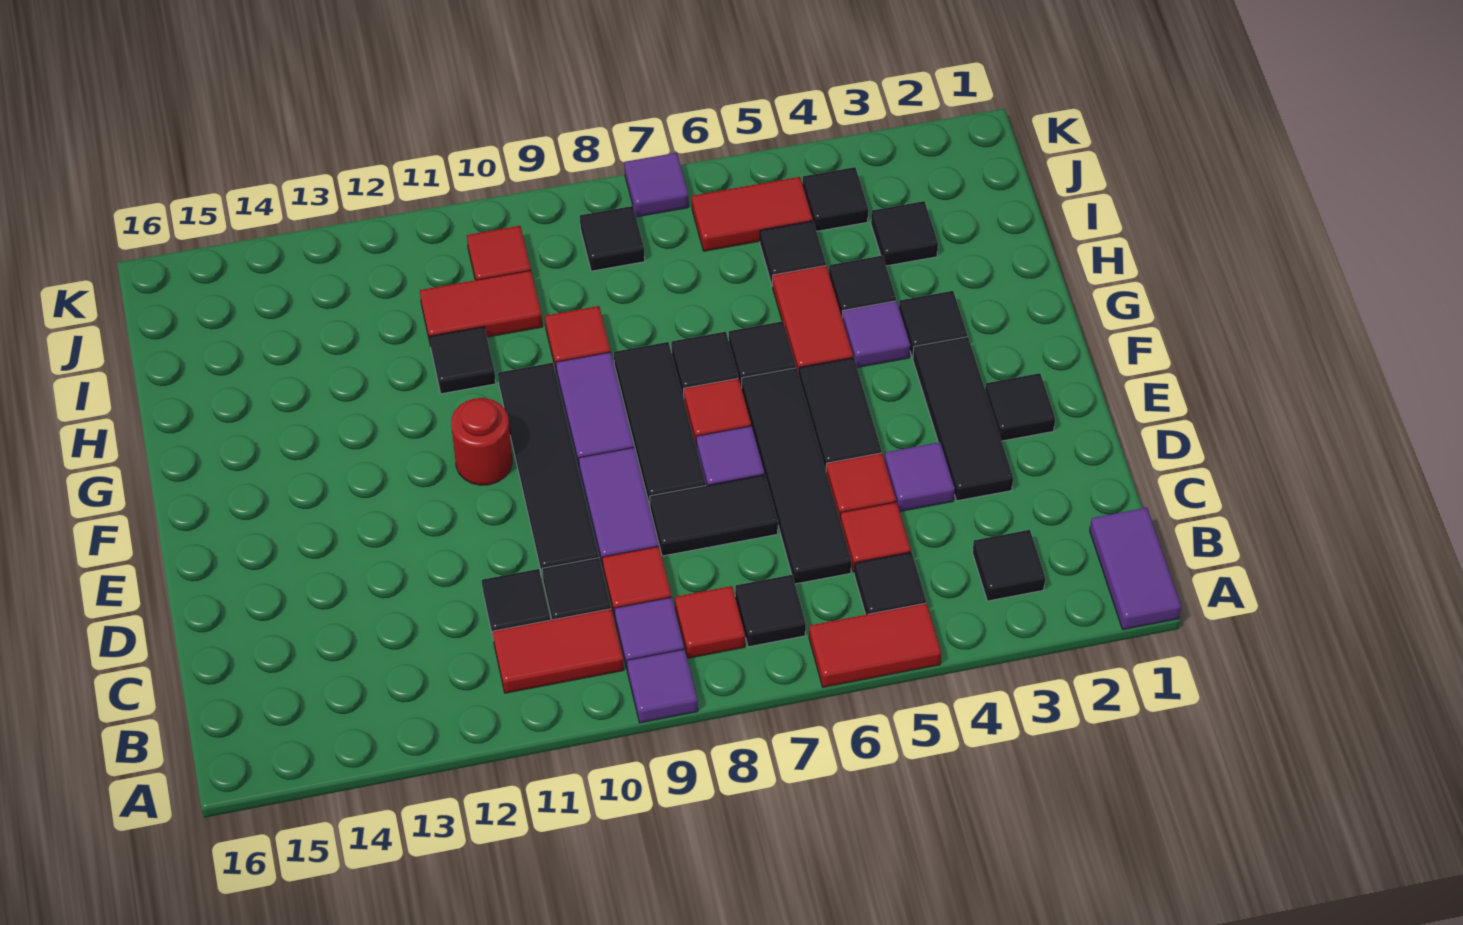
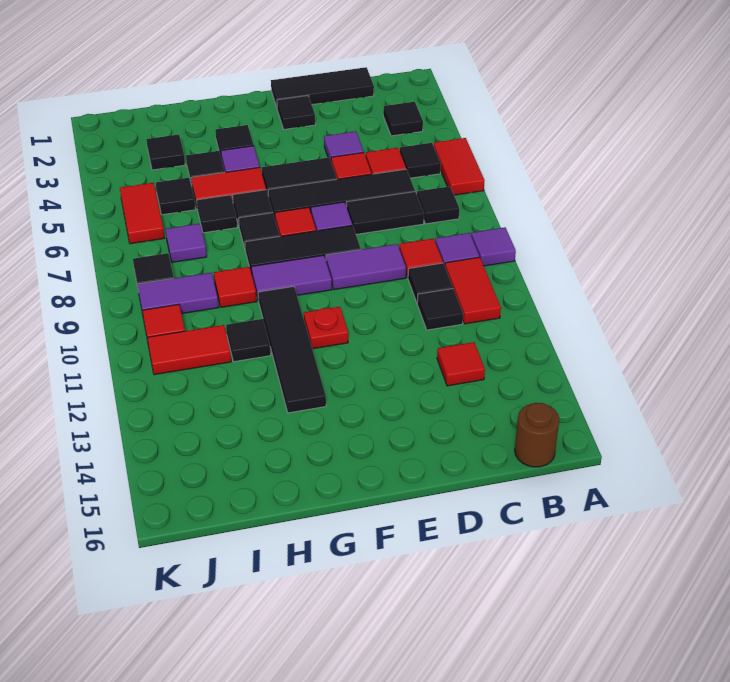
purple 1x2 tile [1090,508,1181,629] -> purple 1x2 tile moved to [137,273,219,314]
red 1x1 tile [675,586,745,658] -> red 1x1 tile moved to [437,342,485,386]
none -> brown 1x1 round brick [515,403,559,467]
black 1x3 tile [913,337,1013,501] -> black 1x3 tile moved to [271,67,374,107]
black 1x2 tile [650,475,778,556] -> black 1x2 tile turned to [346,192,424,234]
black 1x4 tile [498,363,599,578] -> black 1x4 tile turned to [258,286,326,413]
red 1x1 round brick [451,398,512,485] -> red 1x1 plate [304,307,348,349]
red 1x2 tile [420,271,543,346] -> red 1x2 tile turned to [147,325,231,375]
black 1x1 tile [803,167,868,231] -> black 1x1 tile moved to [197,195,237,233]
purple 1x1 tile [624,153,689,217] -> purple 1x1 tile moved to [165,224,207,262]

